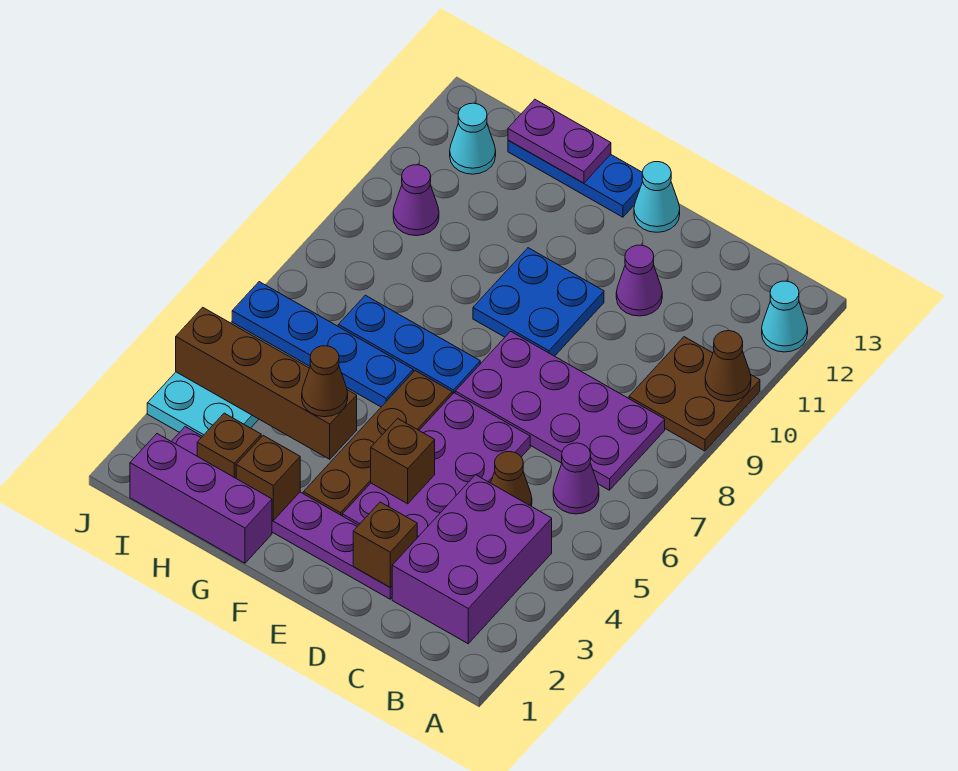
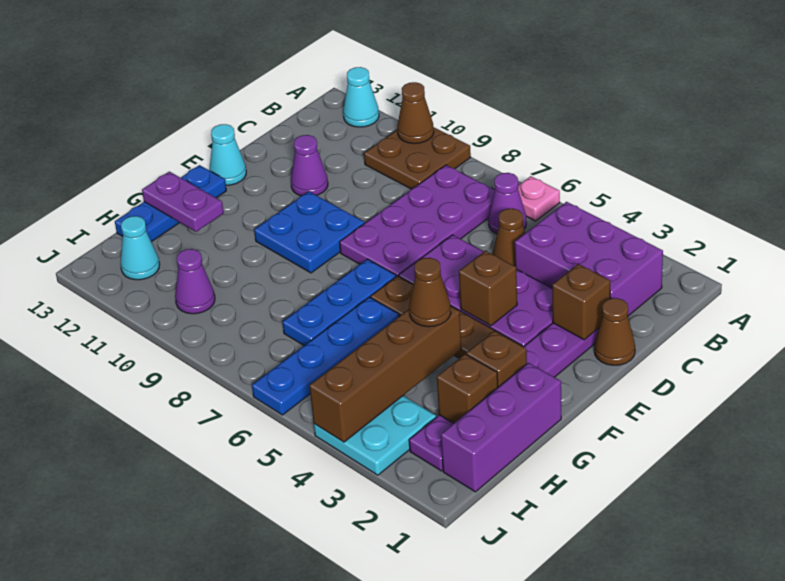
none -> pink 1x1 plate [518,176,560,221]
none -> brown 1x1 cone [594,298,635,365]
purple 1x2 plate [508,99,611,183] -> purple 1x2 plate turned to [142,172,224,232]

